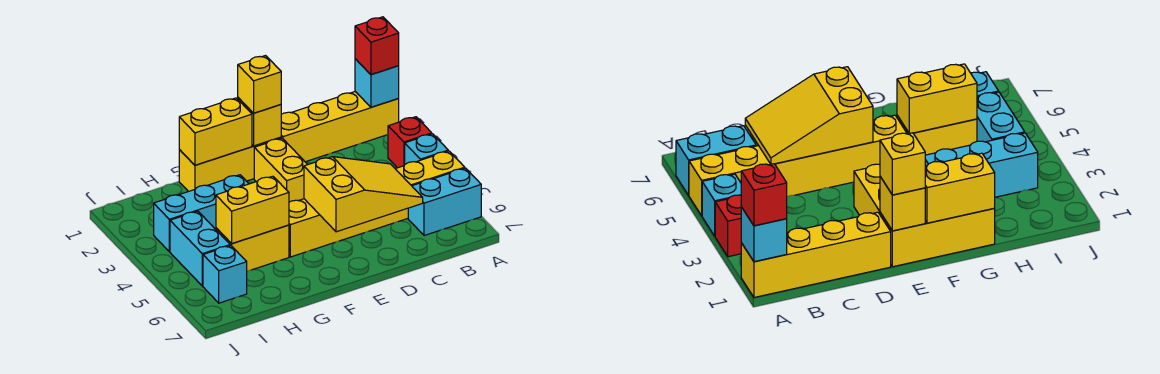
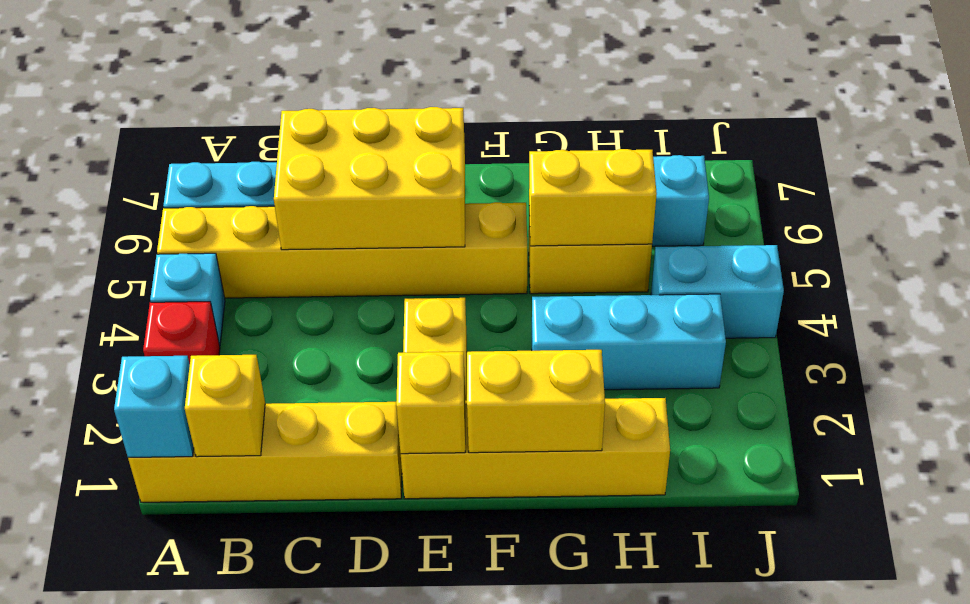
red 1x1 brick [355,17,399,75] -> none
yellow 2x3 slope [304,157,423,232] -> yellow 2x3 brick [274,107,465,250]
yellow 1x3 brick [179,137,281,192] -> yellow 1x4 brick [401,398,670,499]
yellow 1x1 brick [238,56,281,113] -> yellow 1x1 brick moved to [185,355,265,457]
cyan 1x2 brick [170,211,230,286] -> cyan 1x2 brick turned to [651,245,784,338]

